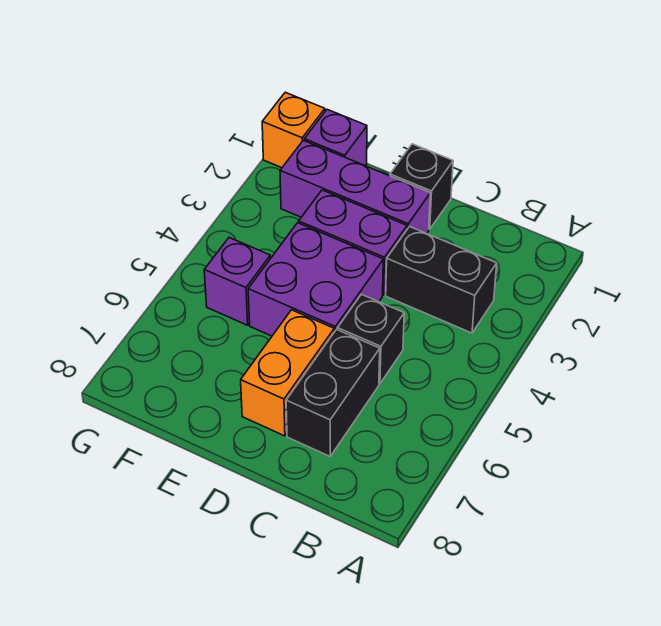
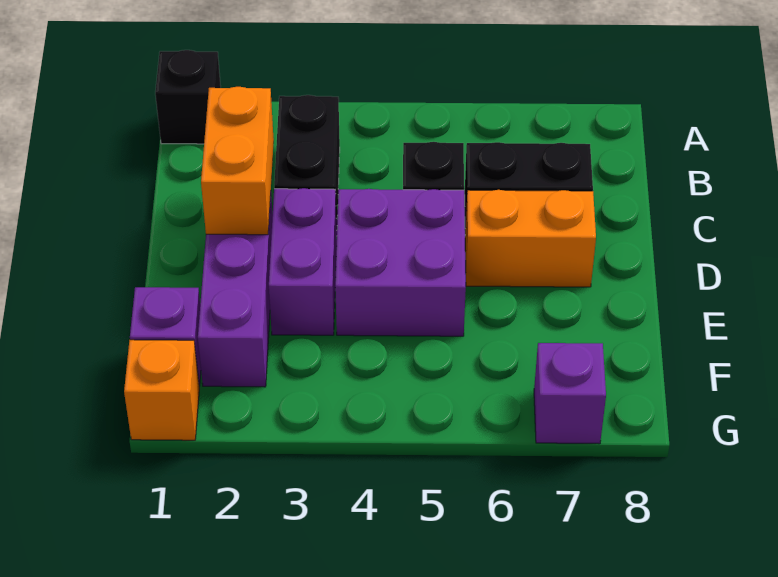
none -> orange 1x2 brick [201,87,274,235]
black 1x1 brick [390,144,453,229] -> black 1x1 brick moved to [155,50,221,144]
purple 1x1 brick [204,238,270,325] -> purple 1x1 brick moved to [534,343,606,444]

